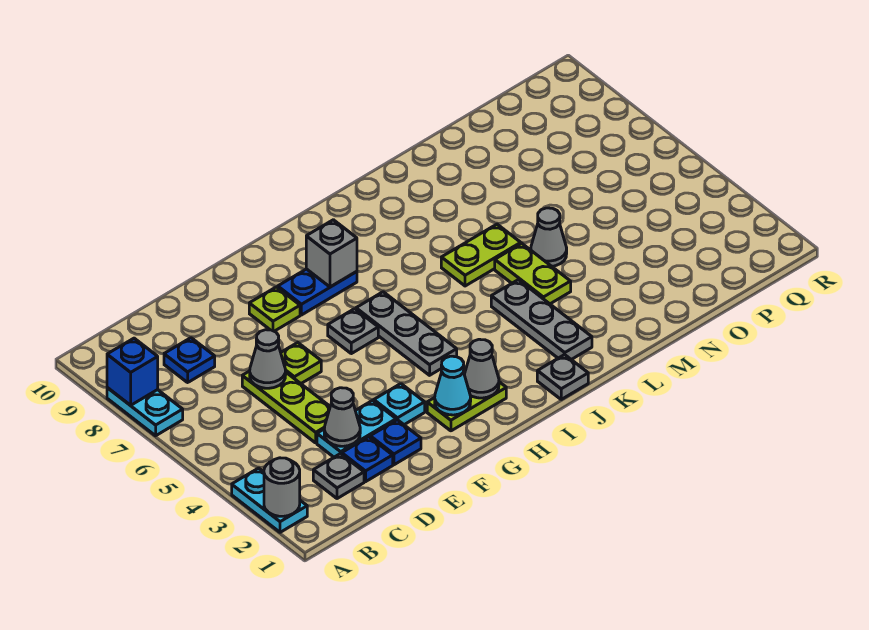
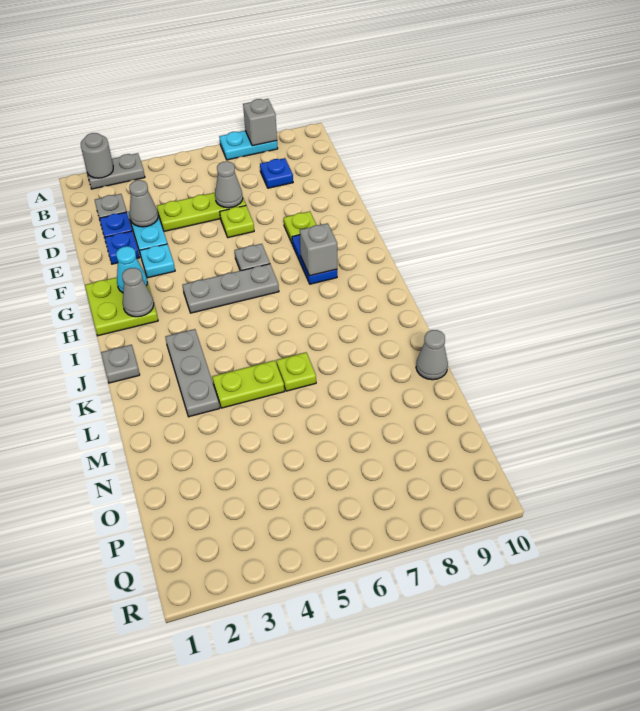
cyan 1x2 plate [232,468,307,532] -> grey 1x2 plate [87,153,145,189]
blue 1x1 brick [107,338,158,405] -> grey 1x1 brick [243,99,277,146]
lime 1x2 plate [427,382,506,431] -> lime 2x2 plate [85,272,158,336]
grey 1x3 plate [491,280,592,360] -> grey 1x3 plate turned to [165,329,220,417]
lime 1x2 plate [441,224,521,286] -> lime 1x1 plate [277,352,316,391]
grey 1x1 cone [531,208,567,266] -> grey 1x1 cone moved to [416,330,448,380]

